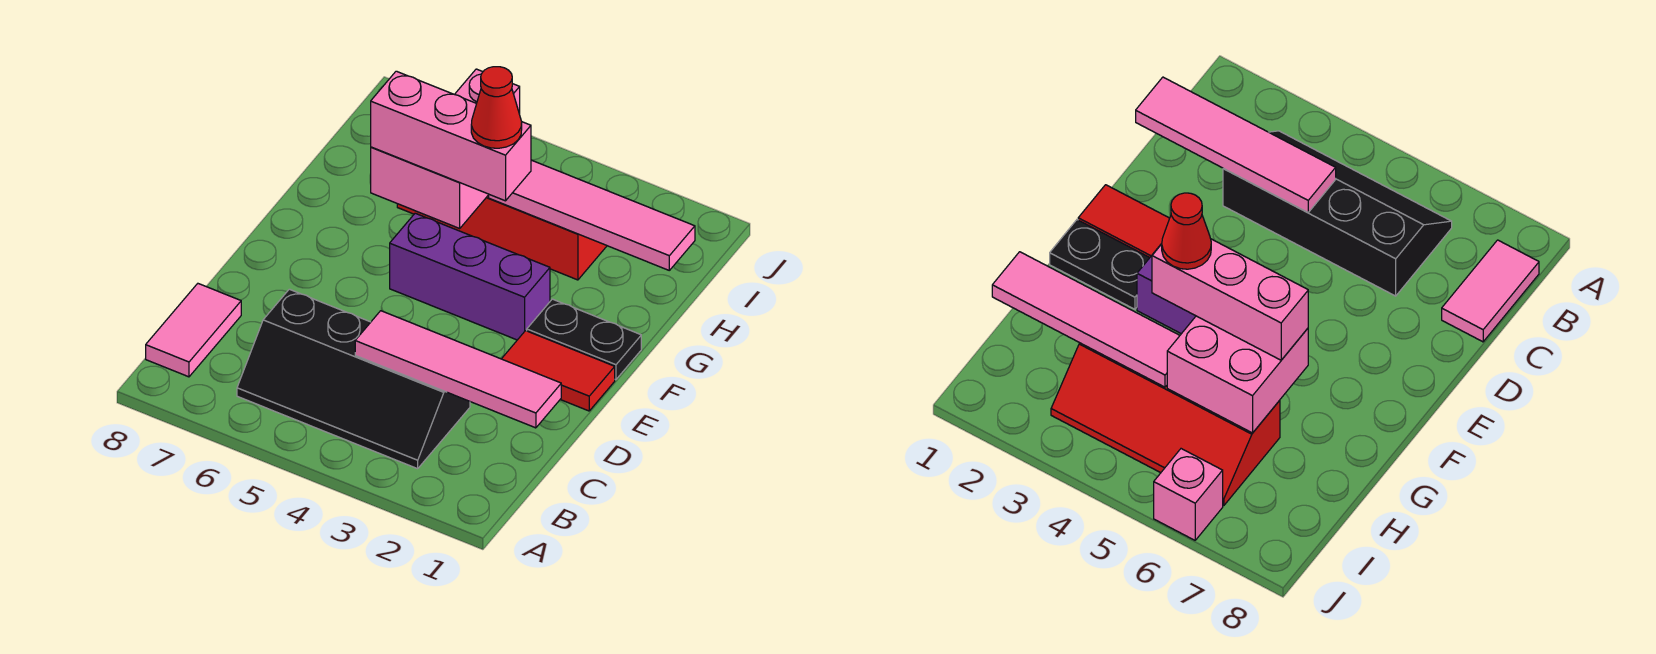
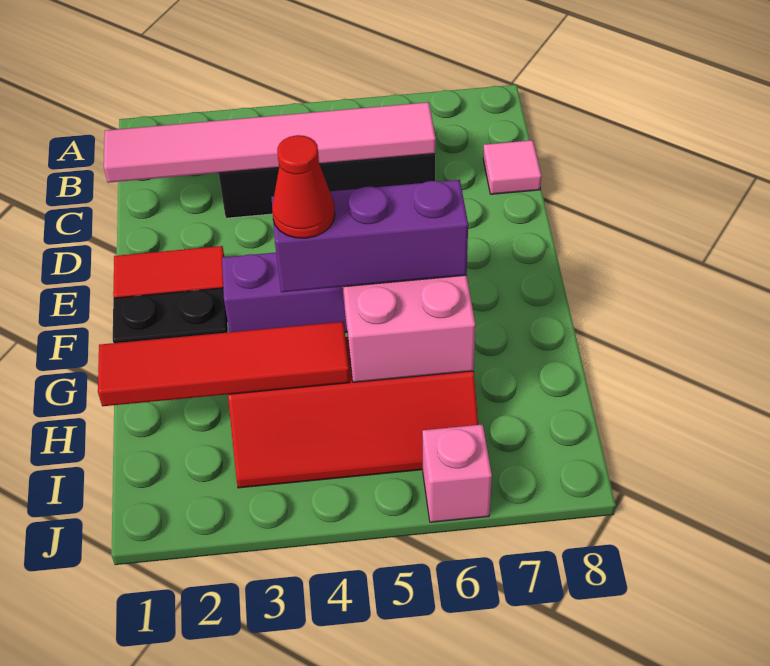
pink 1x2 tile [146,284,241,377] -> pink 1x1 tile [483,140,542,194]
pink 1x4 tile [355,311,561,428] -> pink 1x6 tile [104,102,436,183]
pink 1x3 brick [371,71,531,201] -> purple 1x3 brick [271,180,468,292]
pink 1x4 tile [489,160,695,270] -> red 1x4 tile [98,322,350,406]

